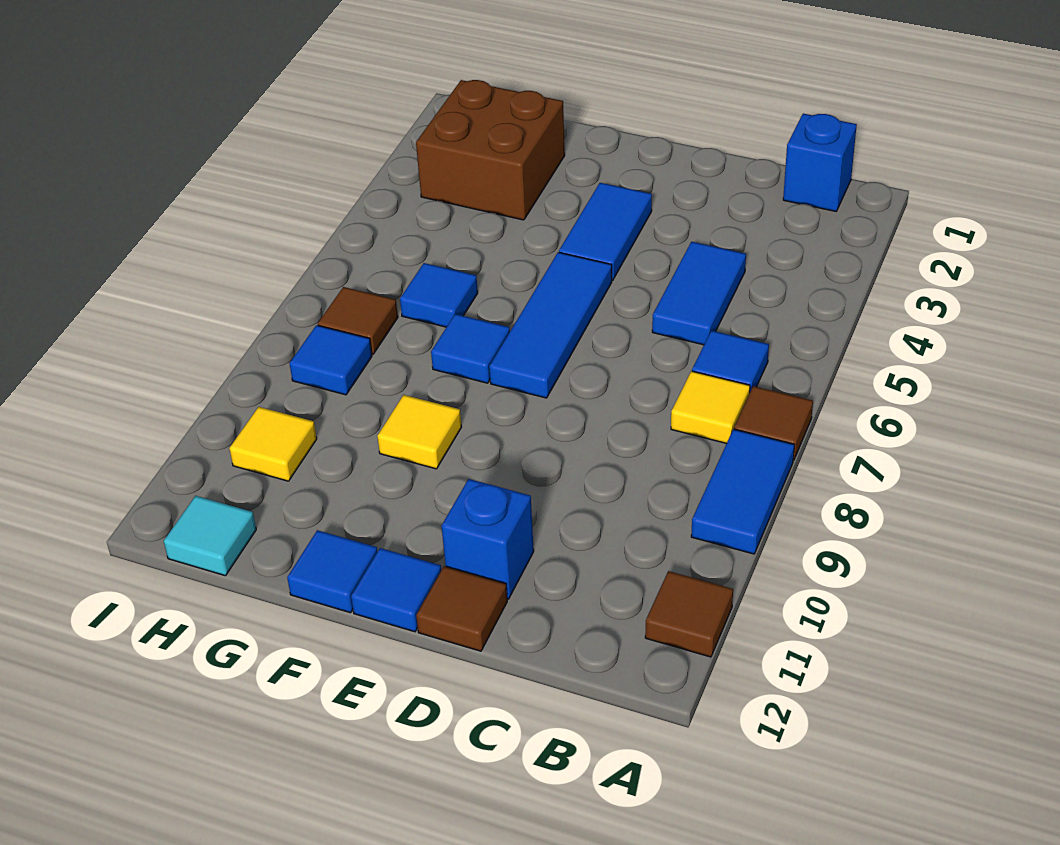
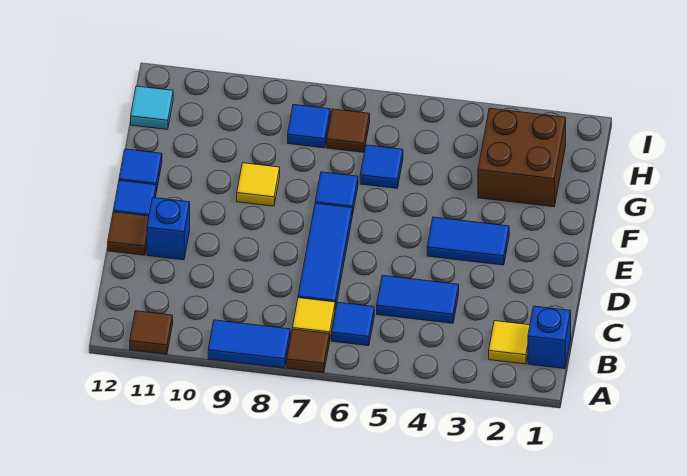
blue 1x3 tile [489,252,612,398] -> blue 1x3 tile turned to [298,203,352,309]
yellow 1x1 tile [229,407,317,481] -> yellow 1x1 tile moved to [489,321,530,364]

